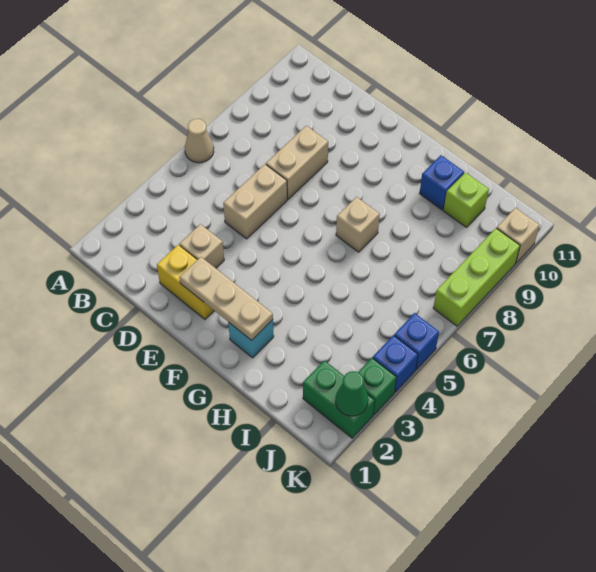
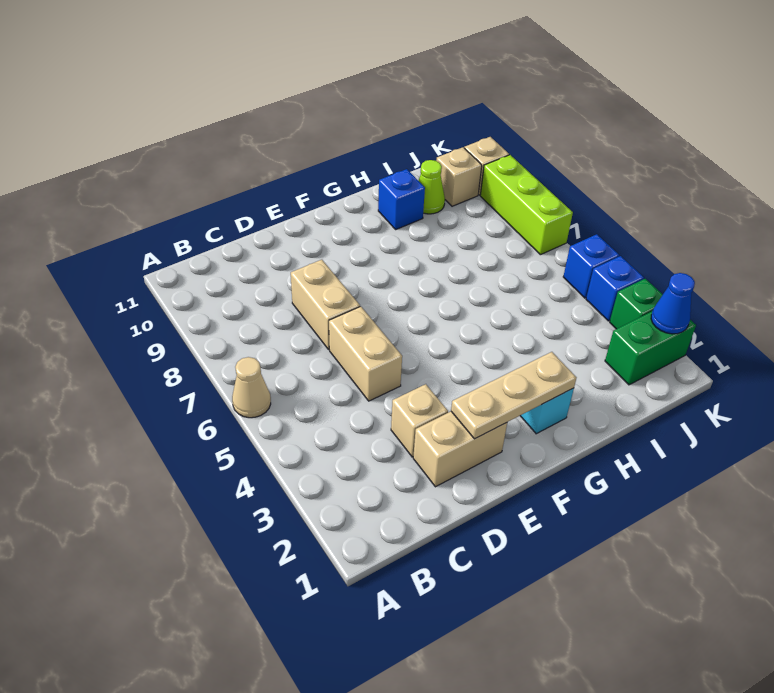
yellow 1x2 brick [157,245,214,319] -> tan 1x2 brick [413,412,507,487]
tan 1x1 brick [336,197,380,252] -> tan 1x1 brick moved to [436,147,482,206]
lime 1x1 brick [443,173,489,227] -> lime 1x1 cone [419,160,445,214]
green 1x1 cone [336,371,368,416] -> blue 1x1 cone [651,273,695,334]

